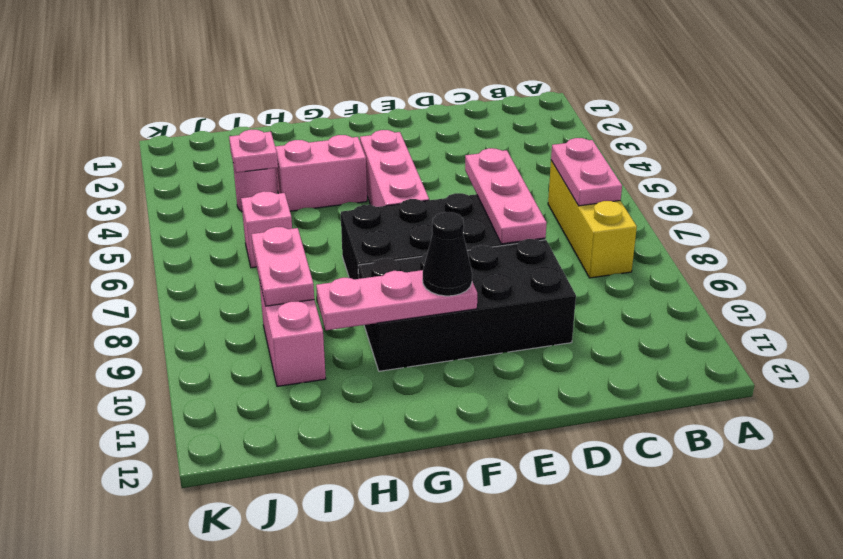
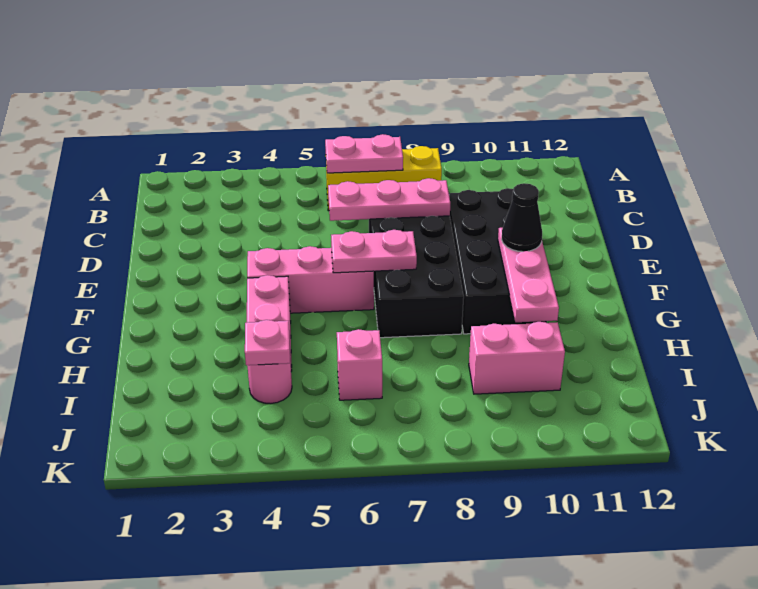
pink 1x2 plate [251,227,314,306] -> pink 1x2 plate moved to [331,230,417,273]

